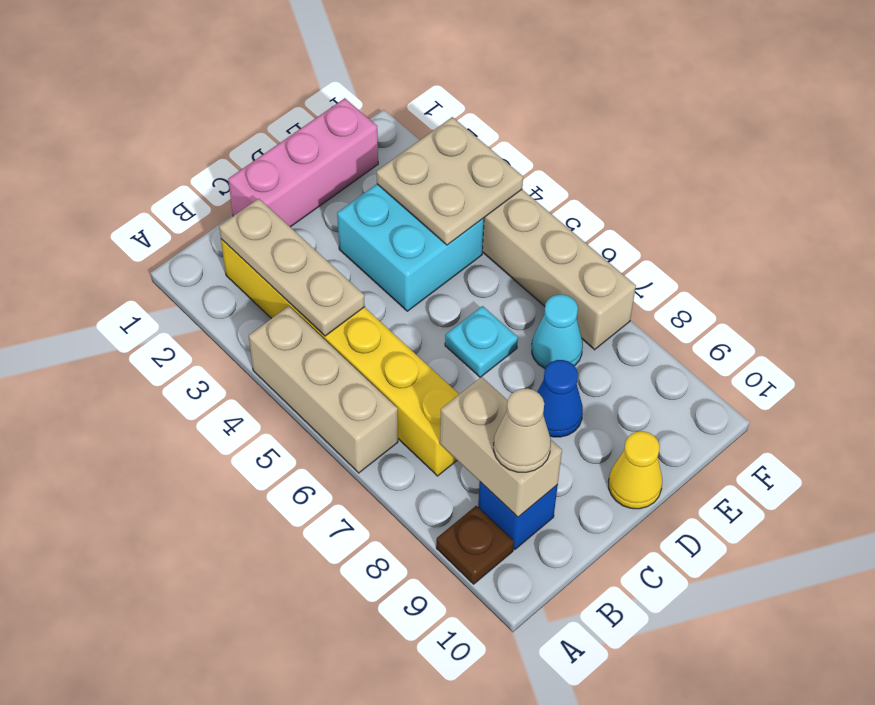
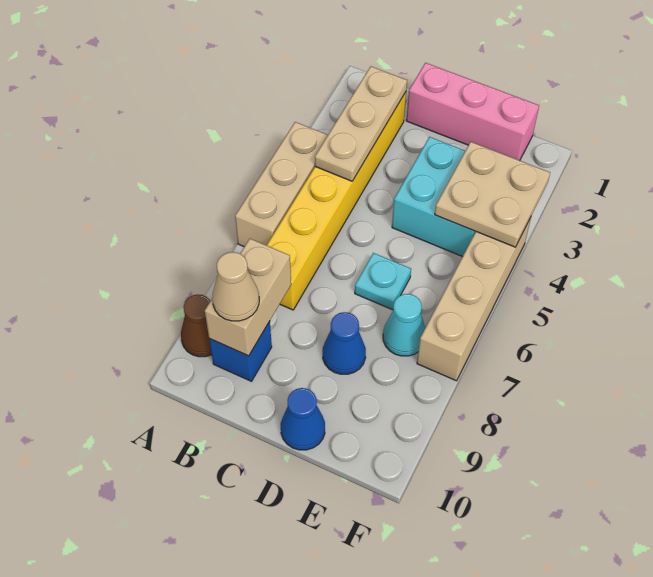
brown 1x1 plate [436,506,514,584] -> brown 1x1 cone [181,294,212,357]
yellow 1x1 cone [608,431,662,509] -> blue 1x1 cone [281,388,325,450]

